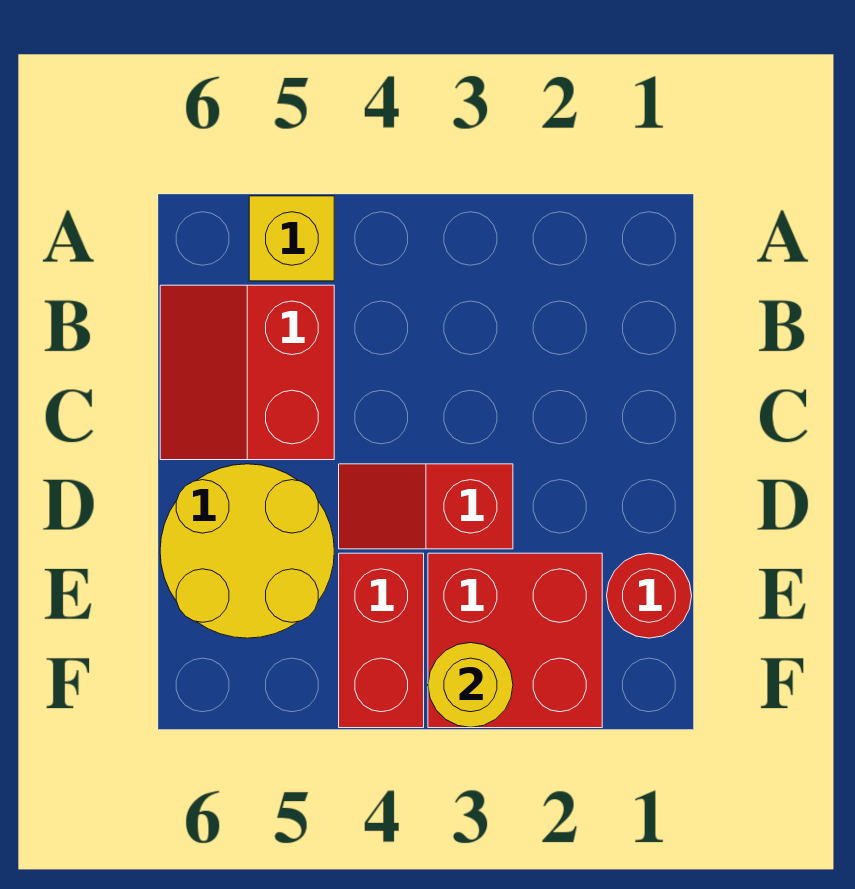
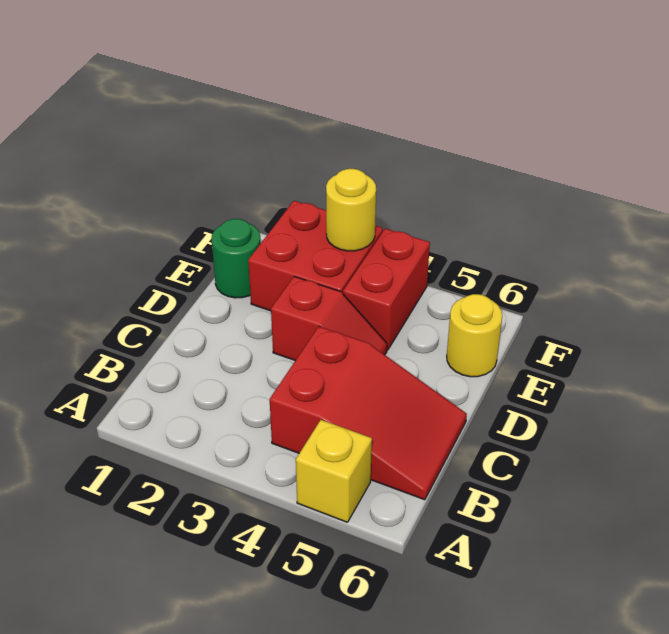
red 2x2 slope [160,285,334,460] -> red 2x3 slope [270,327,467,500]
yellow 2x2 round brick [160,464,334,638] -> yellow 1x1 round brick [447,294,502,377]
red 1x1 round brick [607,553,692,638] -> green 1x1 round brick [212,219,261,298]

